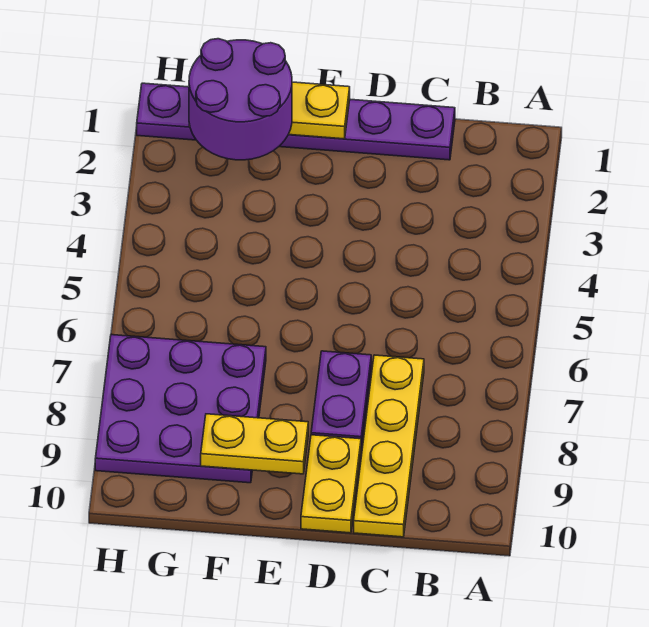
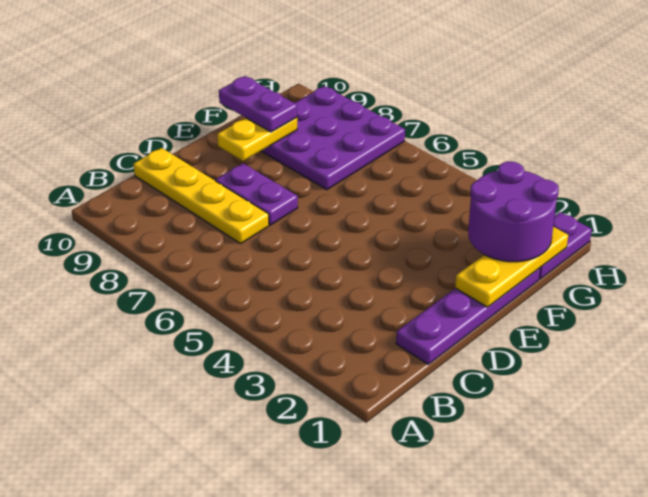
yellow 1x2 plate [301,435,361,533] -> none
none -> purple 1x2 plate [219,76,297,132]

